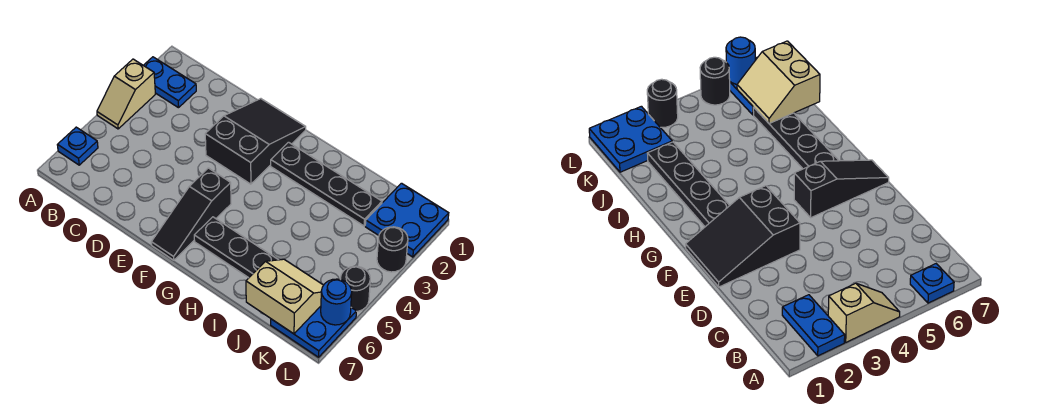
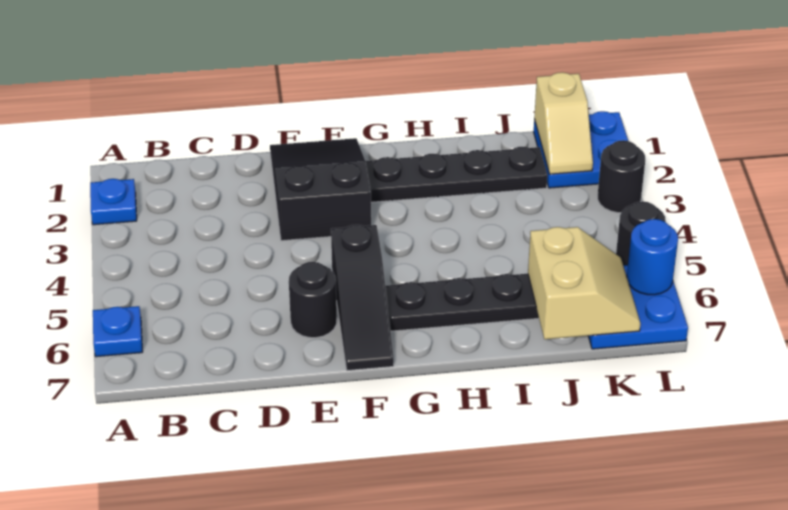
blue 1x2 plate [143,57,196,108] -> blue 1x1 plate [90,179,137,225]
tan 1x2 slope [97,59,155,129] -> tan 1x2 slope moved to [534,72,593,174]
none -> black 1x1 round brick [289,262,337,338]
tan 2x2 slope [246,259,323,334] -> tan 2x2 slope turned to [528,227,640,339]

